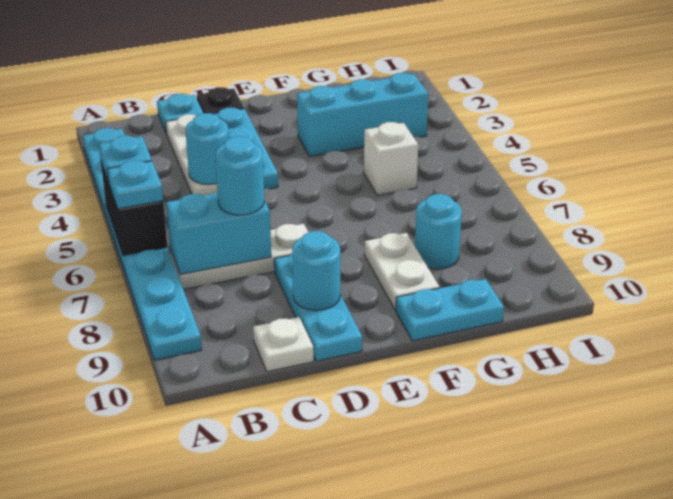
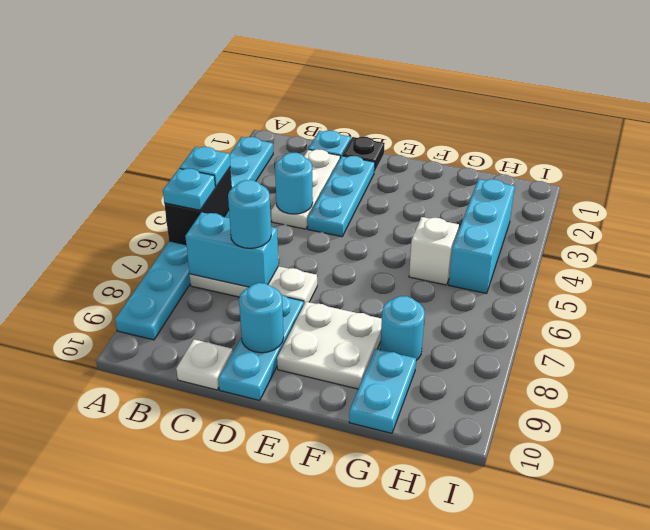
cyan 1x3 brick [297,73,428,157] -> cyan 1x3 brick turned to [449,179,515,293]
white 1x2 plate [364,233,439,310] -> white 2x2 plate [277,302,382,389]
cyan 1x2 plate [396,279,504,341] -> cyan 1x2 plate turned to [349,349,416,433]

